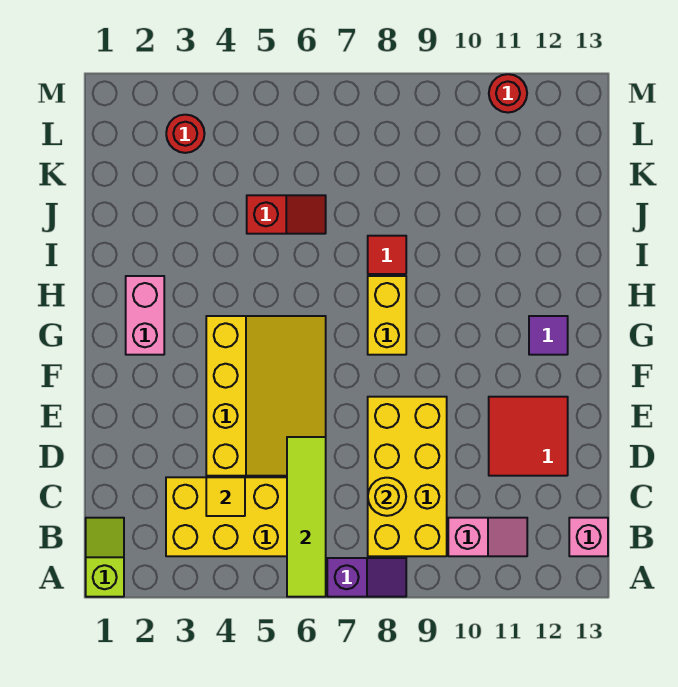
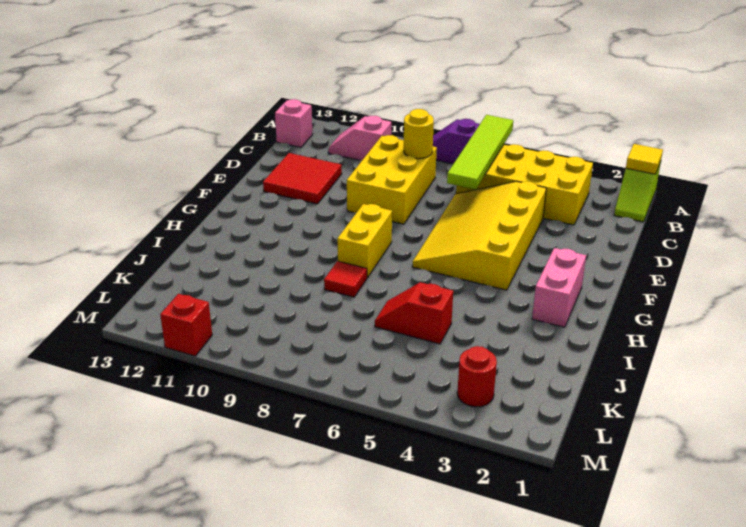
yellow 2x4 brick [368,397,447,556] -> yellow 2x3 brick [347,135,437,224]
yellow 1x1 tile [206,477,245,516] -> yellow 1x1 tile moved to [626,144,663,174]
purple 1x1 tile [529,316,568,355] -> none
red 1x1 round brick [489,74,527,113] -> red 1x1 brick [160,294,212,356]

